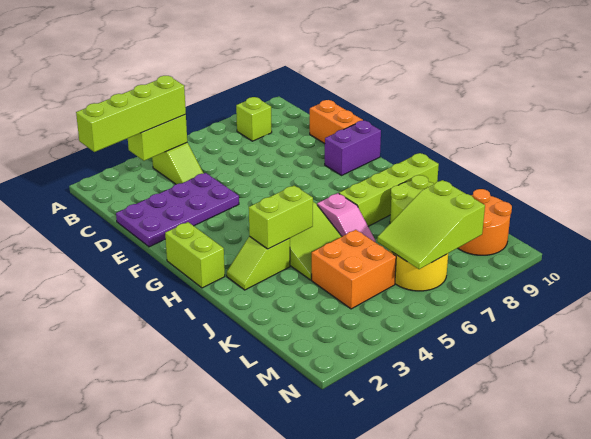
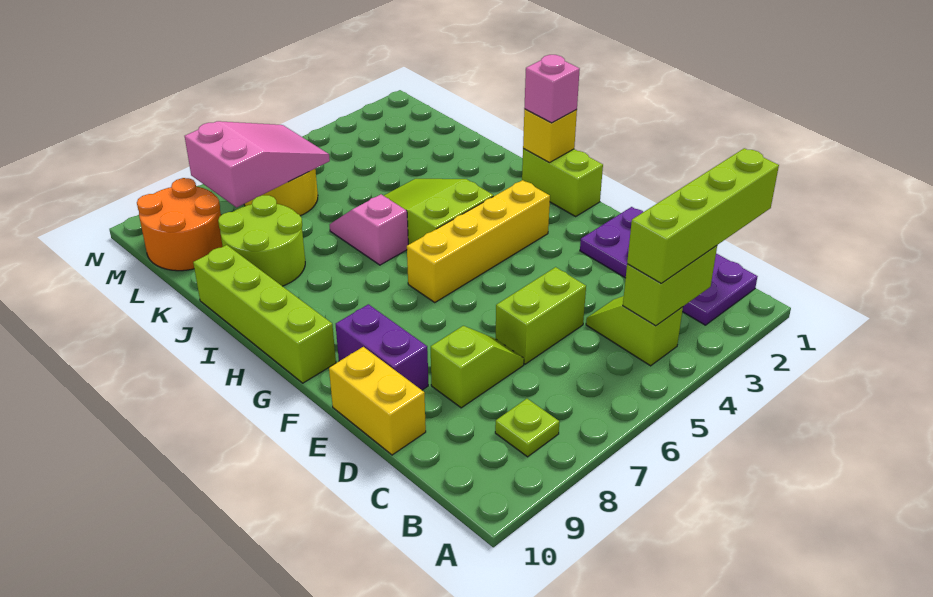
lime 1x1 brick [236,97,272,141] -> lime 1x1 plate [495,399,559,457]
purple 2x4 plate [116,173,239,247] -> purple 2x4 plate turned to [580,207,758,325]
orange 1x2 brick [310,100,363,144] -> yellow 1x2 brick [329,347,426,455]
purple 1x2 brick [325,121,381,175] -> purple 1x2 brick turned to [336,304,428,390]
none -> yellow 1x4 brick [407,180,550,302]
none -> yellow 1x1 brick [523,109,577,163]
none -> pink 1x1 brick [524,55,580,123]
lime 1x2 slope [227,236,290,290] -> lime 1x2 slope moved to [431,326,524,408]
lime 1x2 brick [249,185,313,249] -> lime 1x2 brick moved to [496,267,586,364]
lime 1x4 brick [339,153,439,226] -> lime 1x4 brick turned to [193,245,336,383]
orange 2x2 brick [312,230,396,309] -> none
lime 2x3 slope [377,180,485,269] -> pink 2x3 slope [185,121,330,207]

